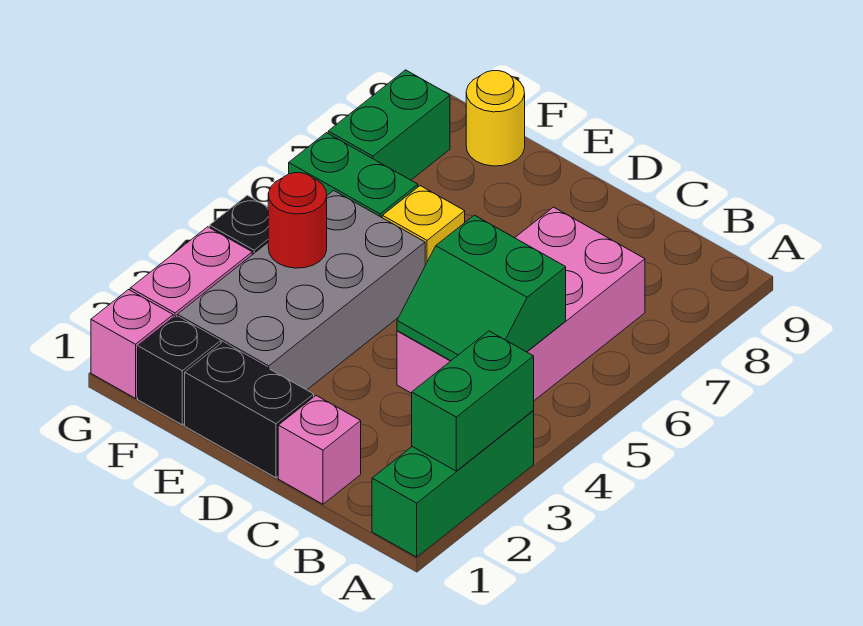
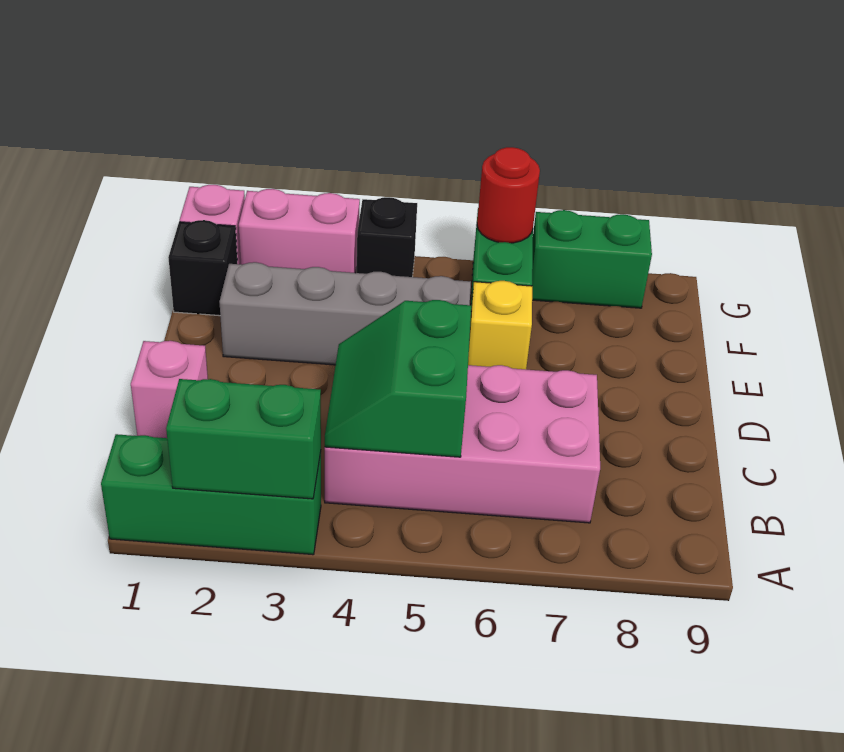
black 1x2 brick [185,342,314,478] -> none
grey 2x4 brick [177,191,425,390] -> grey 1x4 brick [219,262,471,365]
red 1x1 round brick [268,173,327,268] -> red 1x1 round brick moved to [477,147,540,243]
yellow 1x1 round brick [466,71,525,166] -> none

